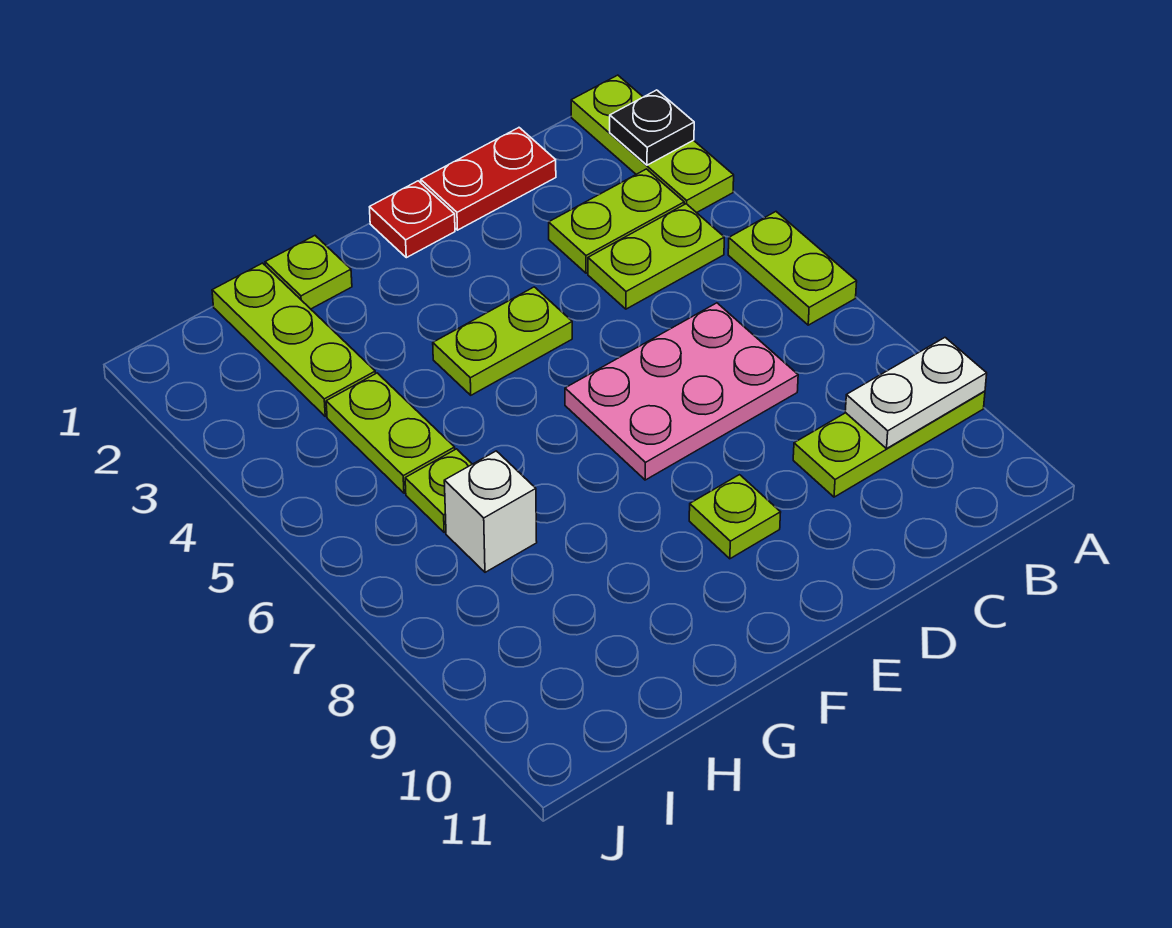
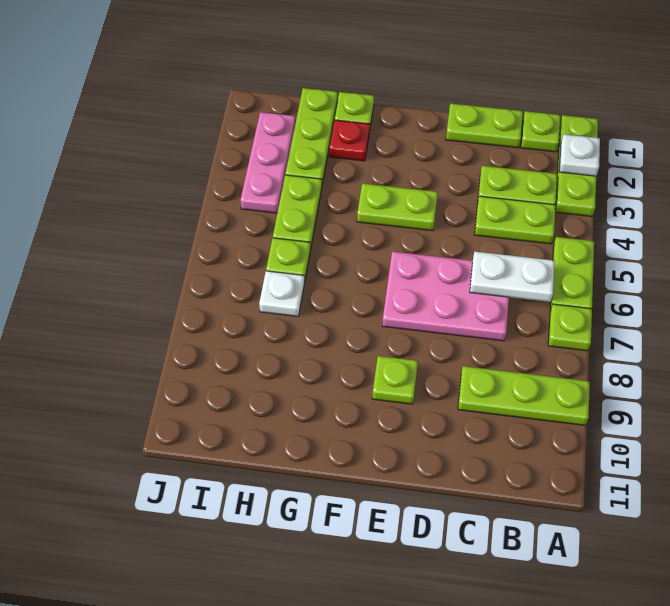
black 1x1 plate [610,90,694,165] -> white 1x1 plate [559,134,600,176]
none -> lime 1x1 plate [548,304,592,351]
white 1x2 plate [845,338,987,449] -> white 1x2 plate moved to [470,252,555,302]
none -> lime 1x1 plate [521,111,560,152]
red 1x2 plate [421,128,556,230] -> lime 1x2 plate [446,103,523,148]
red 1x1 plate [370,181,455,258] -> red 1x1 plate moved to [329,120,370,161]
white 1x1 brick [444,451,537,572] -> white 1x1 plate [259,271,304,316]
none -> pink 1x3 plate [240,112,296,213]

